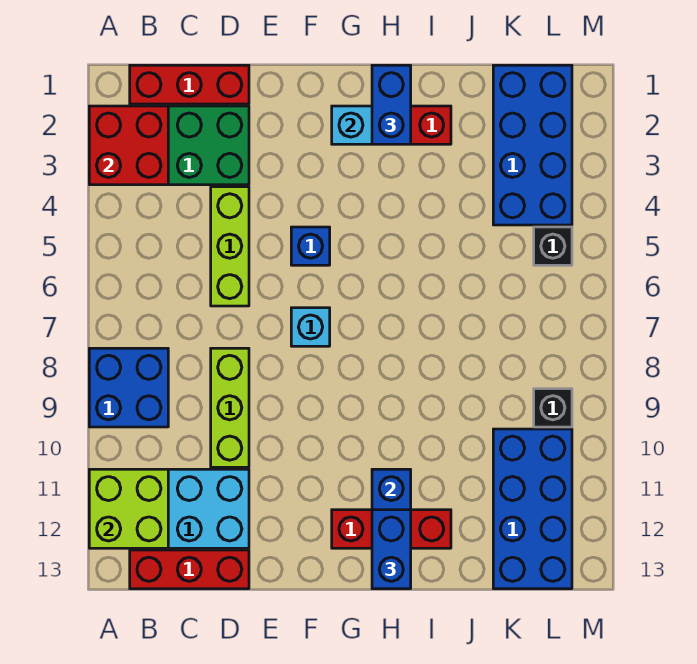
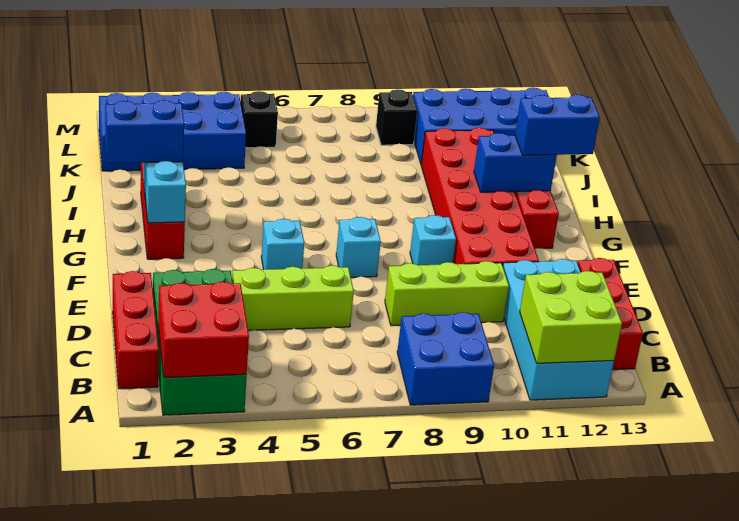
none -> red 2x6 brick [421,128,539,266]
blue 1x1 brick [291,227,330,265] -> cyan 1x1 brick [261,219,304,270]
none -> cyan 1x1 brick [410,215,456,265]

